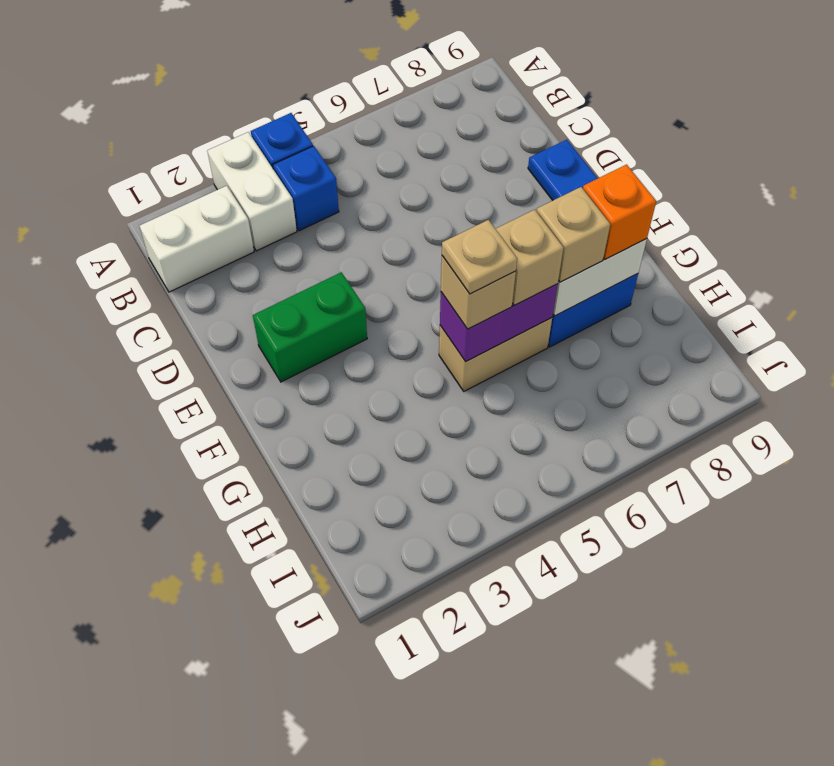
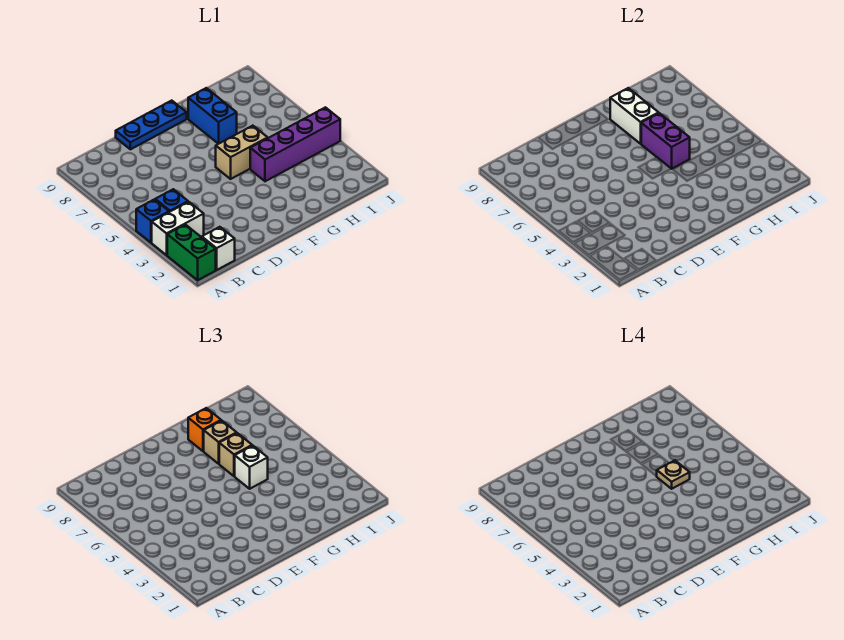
white 1x2 brick [140,186,254,292] -> white 1x1 brick [202,227,235,270]
green 1x2 brick [253,272,367,382] -> green 1x2 brick moved to [167,224,216,280]
none -> purple 1x4 brick [250,107,340,181]
tan 1x2 brick [439,318,552,391] -> tan 1x2 brick turned to [216,126,267,179]
tan 1x1 brick [441,256,516,329] -> white 1x1 brick [235,446,268,489]

